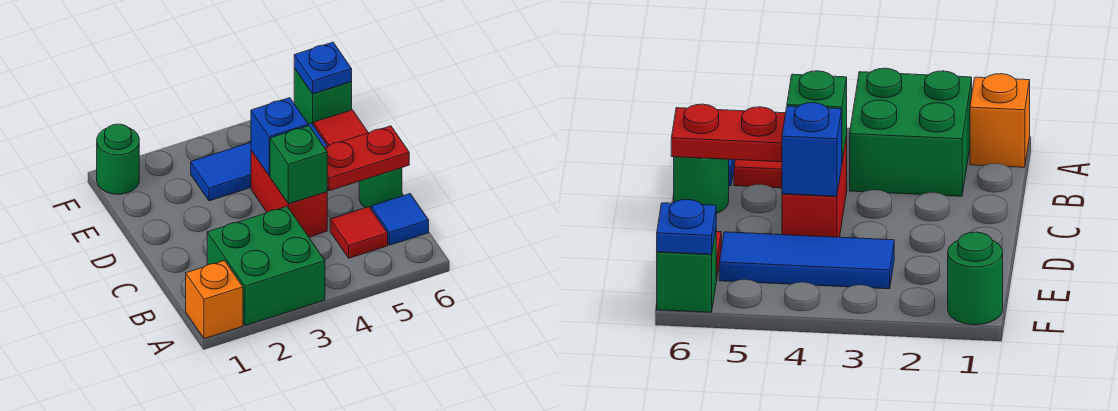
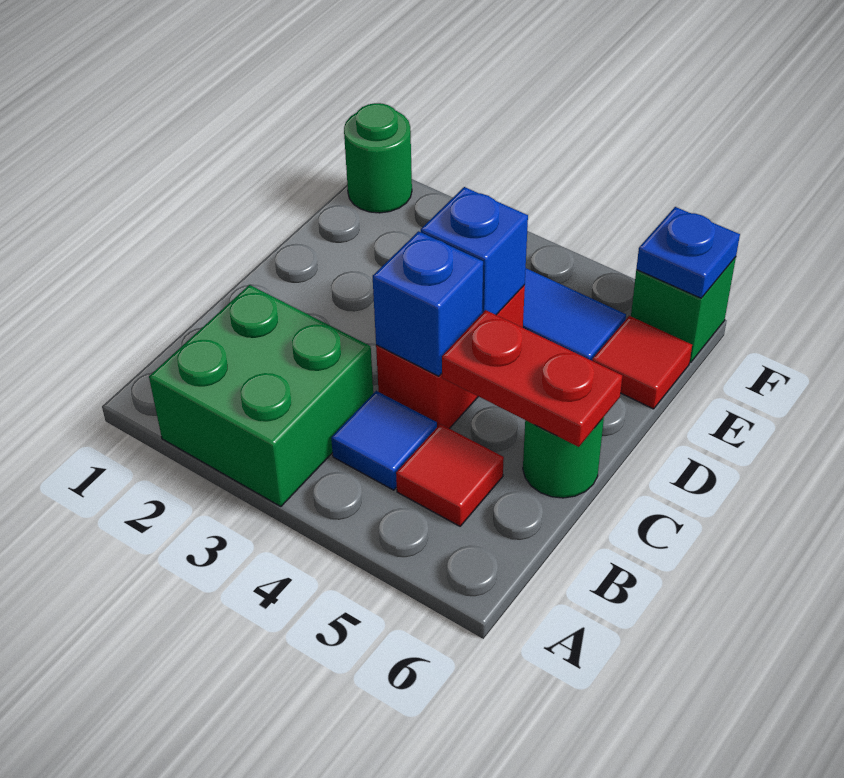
orange 1x1 brick [186,261,243,339] -> none
blue 1x1 tile [371,194,429,245] -> blue 1x1 tile moved to [331,391,437,490]
green 1x1 brick [270,126,327,204] -> blue 1x1 brick [373,231,483,376]

